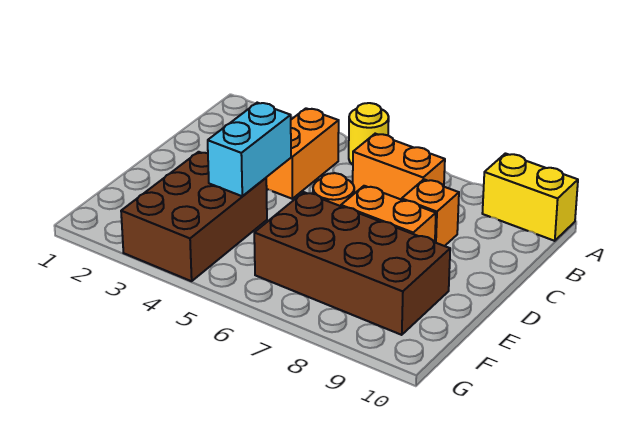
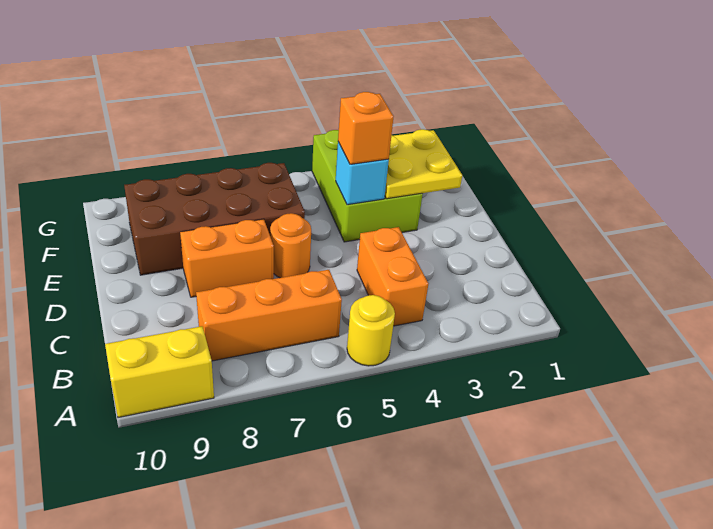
orange 1x2 brick [353,134,445,200] -> orange 1x3 brick [196,270,342,361]
orange 1x1 brick [402,179,459,246] -> orange 1x1 brick moved to [338,92,394,164]
cyan 1x2 brick [208,103,291,196] -> cyan 1x1 brick [336,142,389,205]
none -> yellow 2x2 plate [385,129,462,199]
brown 2x3 brick [121,152,267,281] -> lime 2x3 brick [312,130,423,242]

